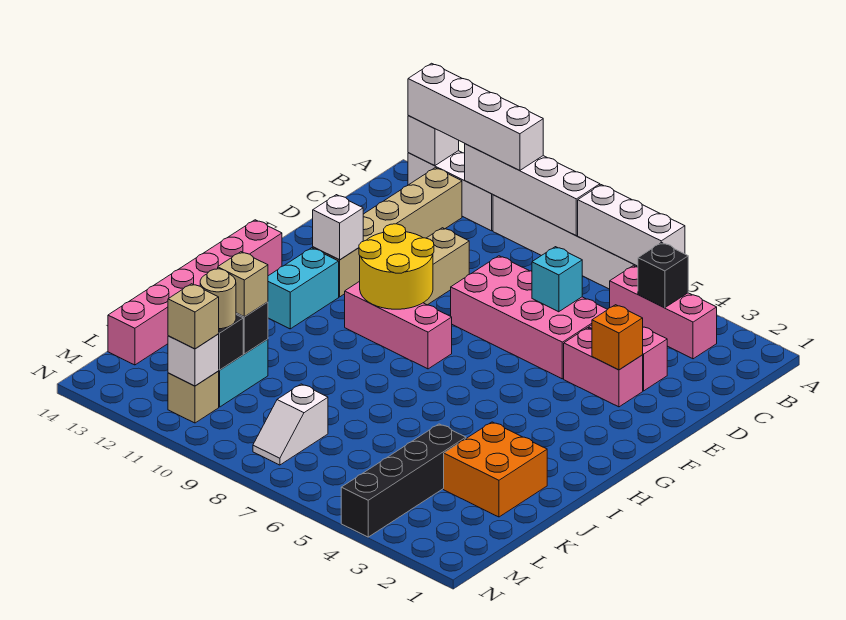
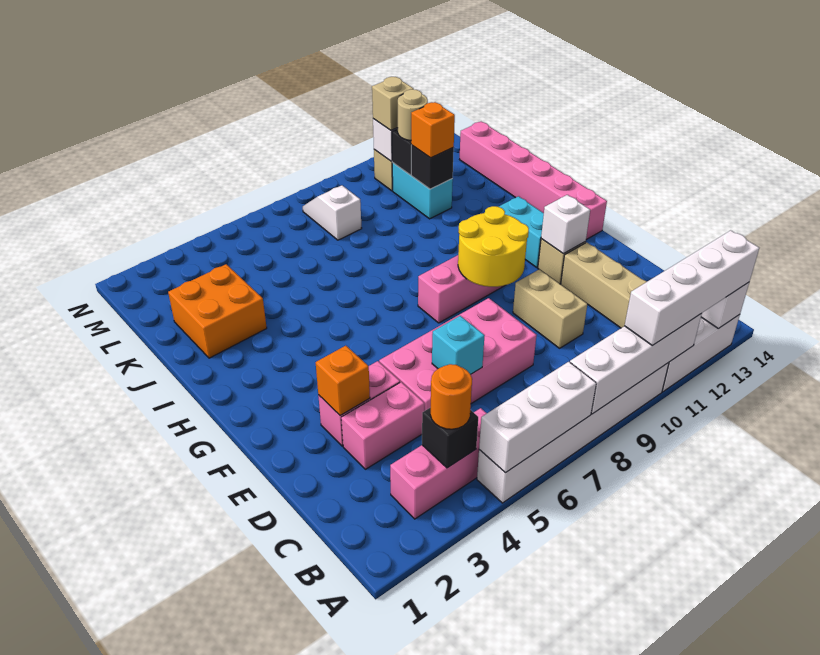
none -> orange 1x1 round brick [430,364,472,429]
black 1x4 brick [341,424,466,537] -> none
tan 1x1 brick [218,252,268,317] -> orange 1x1 brick [411,102,455,158]

